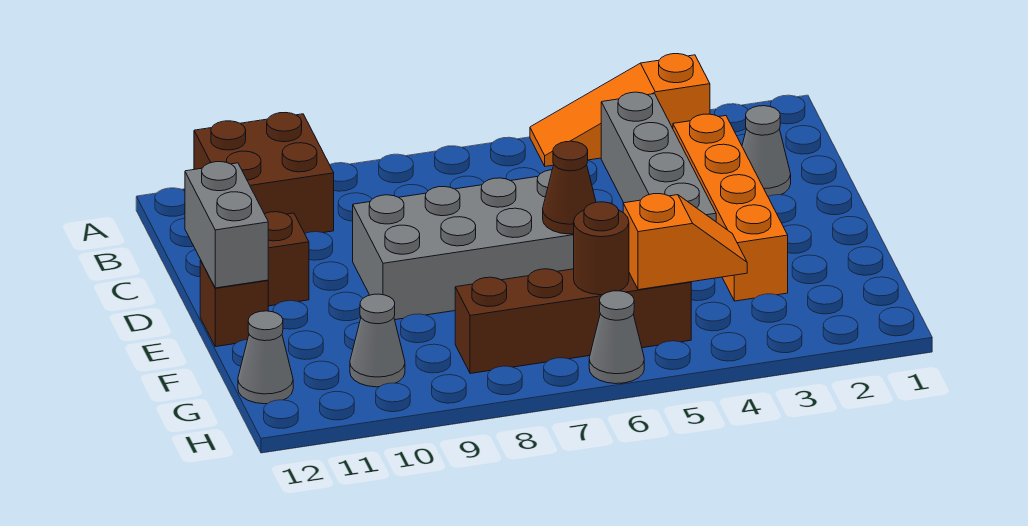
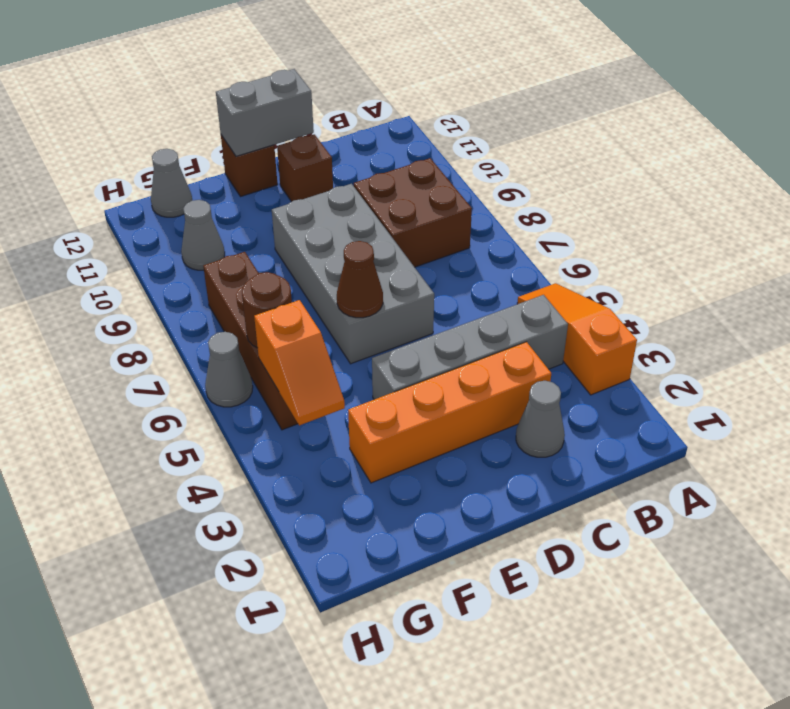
brown 2x2 brick [194,113,334,233] -> brown 2x2 brick moved to [354,158,472,267]

